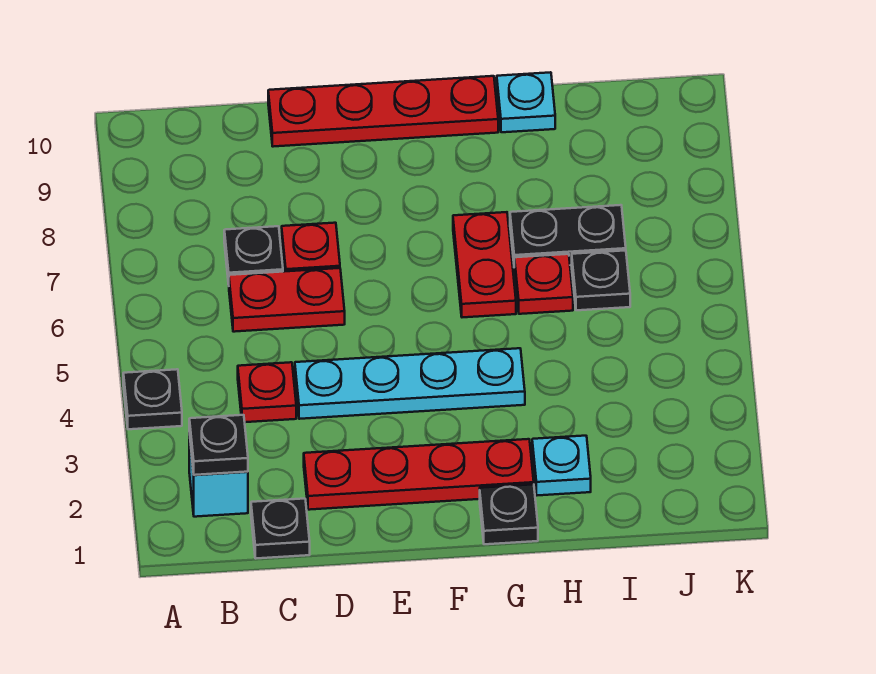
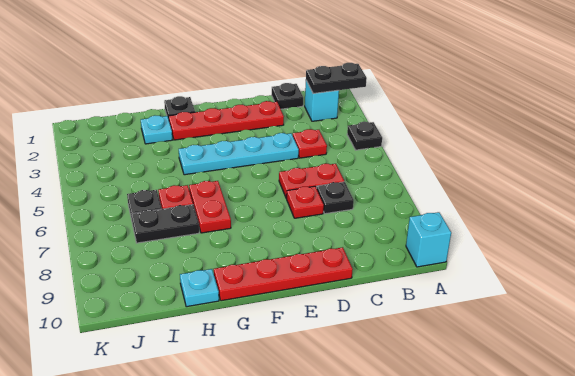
none -> cyan 1x1 brick [406,212,451,267]
black 1x1 plate [189,415,248,475] -> black 1x2 plate [306,63,367,94]

